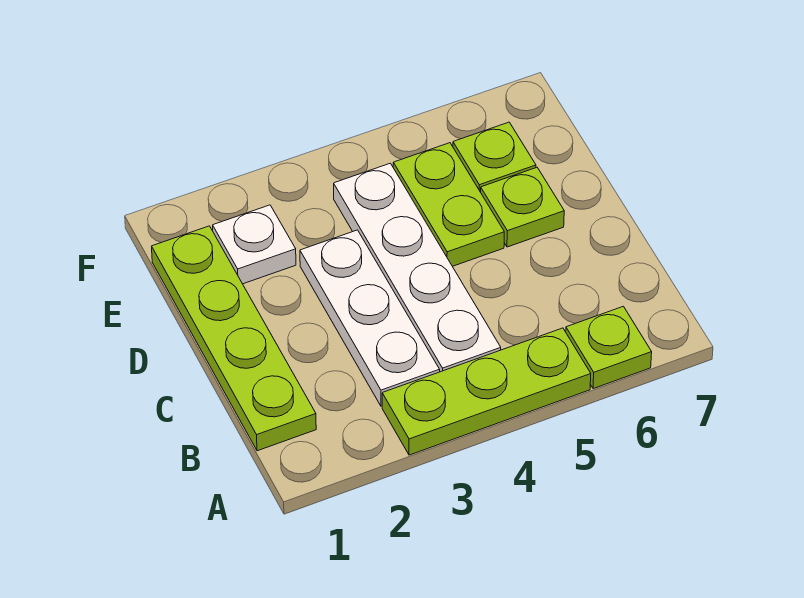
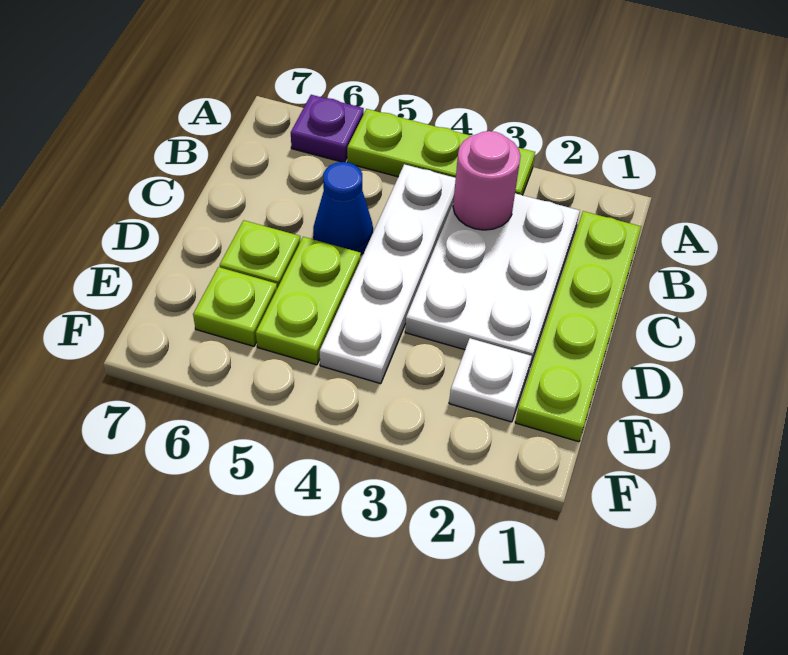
lime 1x1 plate [566,306,652,389] -> purple 1x1 plate [291,95,364,162]
white 1x3 plate [300,230,440,406] -> white 2x3 plate [405,193,580,366]
none -> pink 1x1 round brick [453,131,521,230]
none -> blue 1x1 cone [313,162,373,255]

